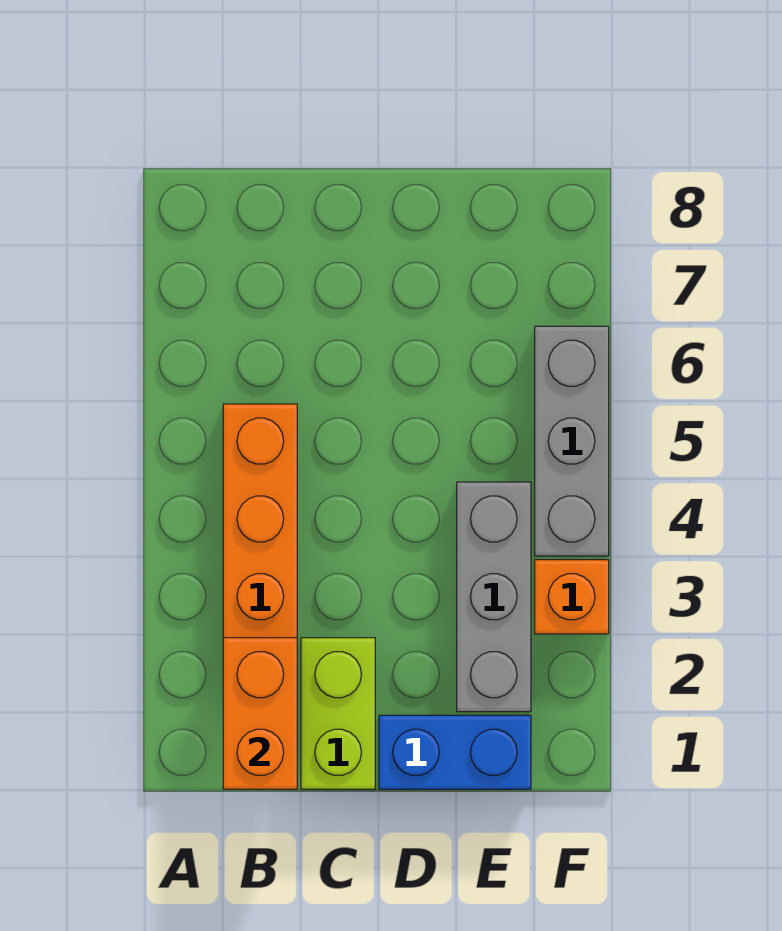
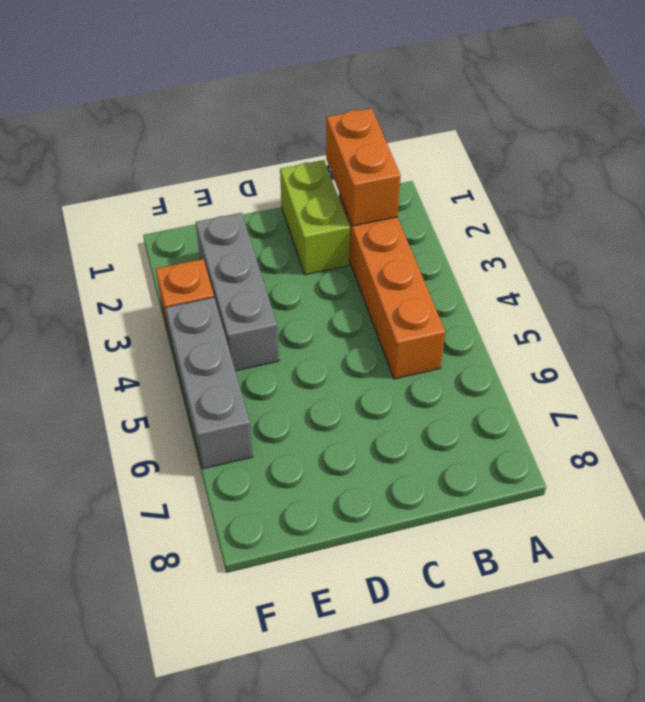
blue 1x2 brick [379,715,531,789] -> none

